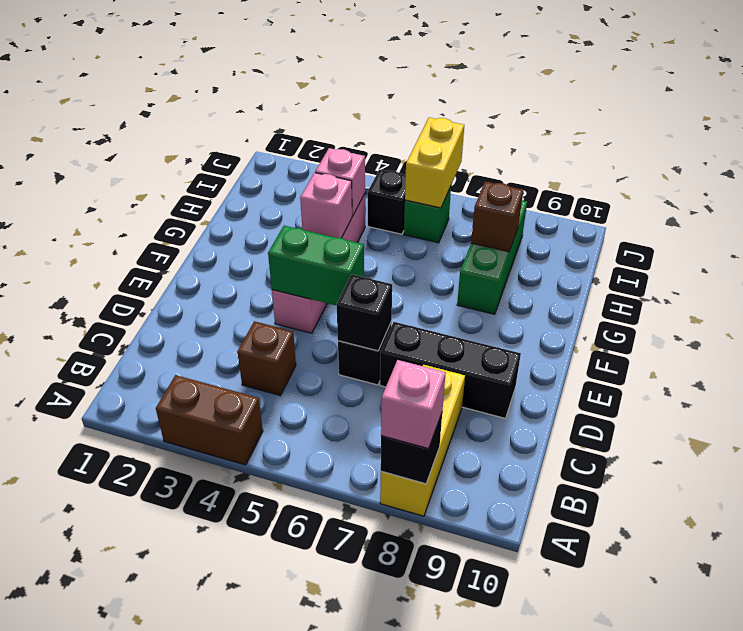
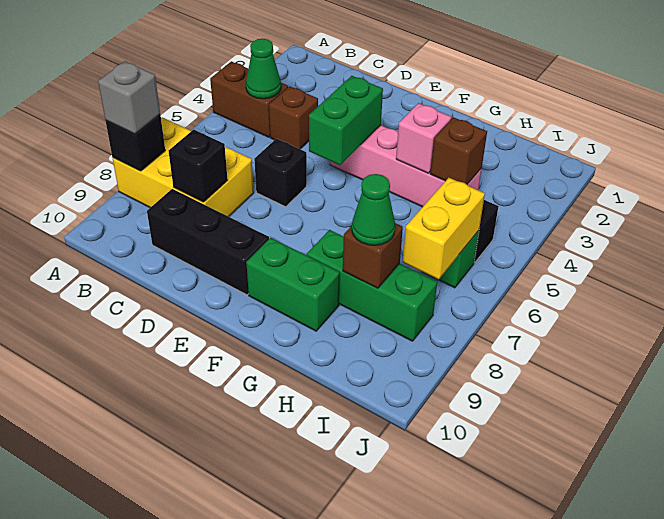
brown 1x2 brick [156,375,263,465] -> brown 1x2 brick turned to [210,61,288,137]
yellow 1x3 brick [380,365,465,516] -> yellow 2x3 brick [113,117,254,217]
pink 1x1 brick [381,360,446,449] -> grey 1x1 brick [98,61,160,134]
none -> green 1x1 cone [246,39,281,99]
black 1x1 brick [337,274,392,351] -> black 1x1 brick moved to [169,130,228,202]
black 1x3 brick [380,322,521,418] -> black 1x3 brick turned to [147,189,269,295]
none -> green 1x2 brick [246,238,340,331]
pink 1x1 brick [315,148,365,216] -> brown 1x1 brick [430,117,487,184]
none -> green 1x1 cone [352,174,395,245]
yellow 1x2 brick [405,118,464,208] -> yellow 1x2 brick turned to [403,178,485,280]

